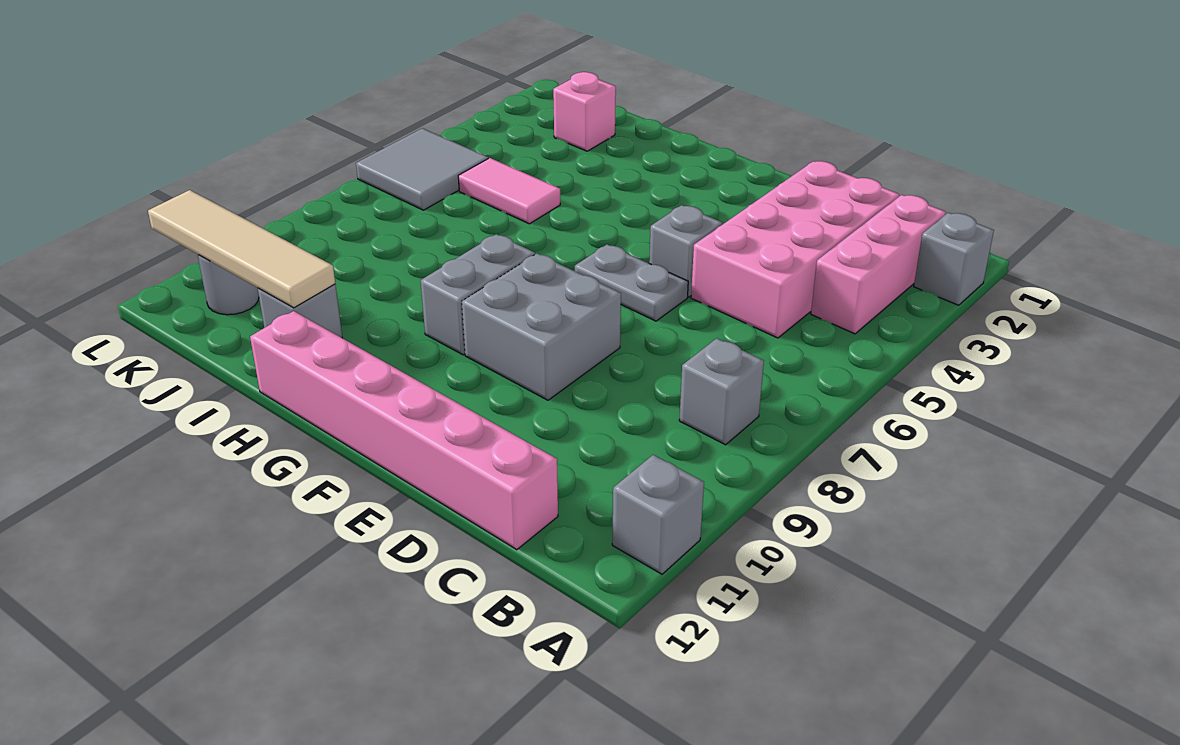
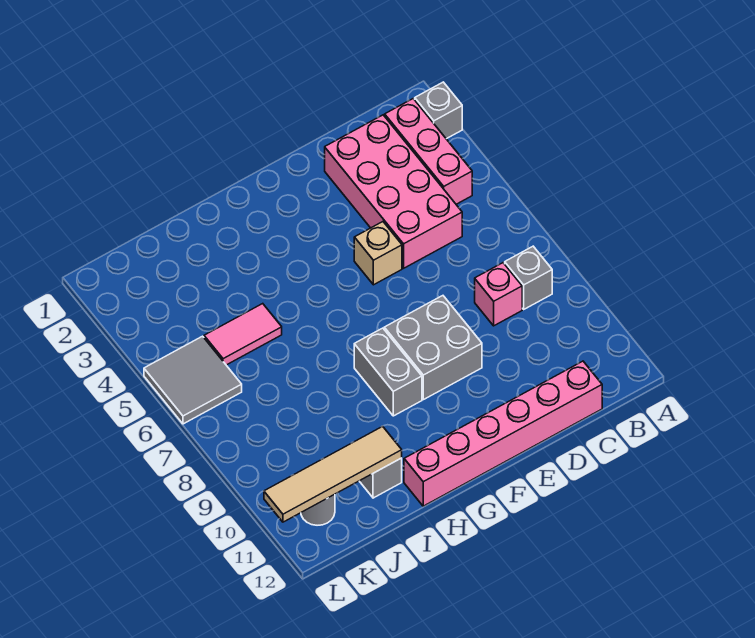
grey 1x1 brick [612,455,704,574] -> none
grey 1x1 brick [649,205,722,297] -> tan 1x1 brick [354,222,402,285]
grey 1x2 plate [575,245,688,321] -> none
pink 1x1 brick [553,72,616,151] -> pink 1x1 brick moved to [475,263,522,326]

